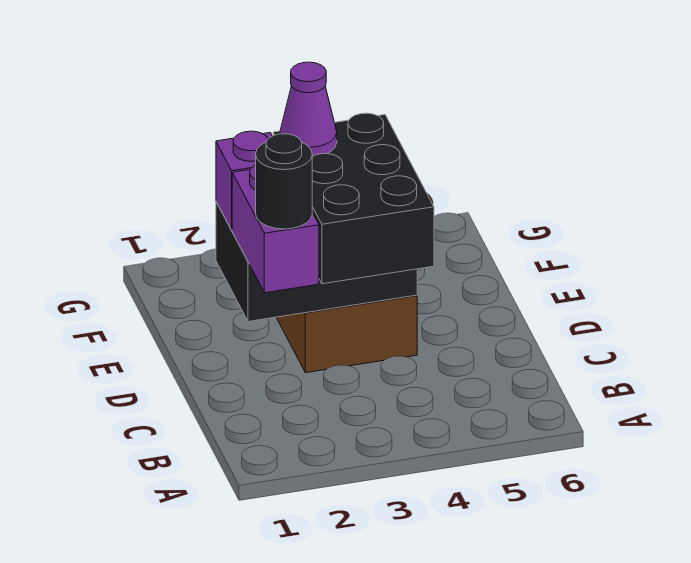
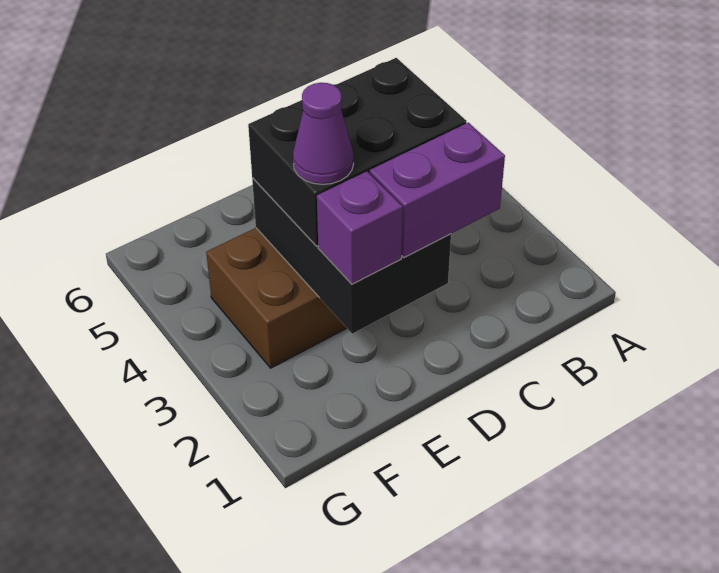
black 1x1 round brick [256,134,312,229] -> none

